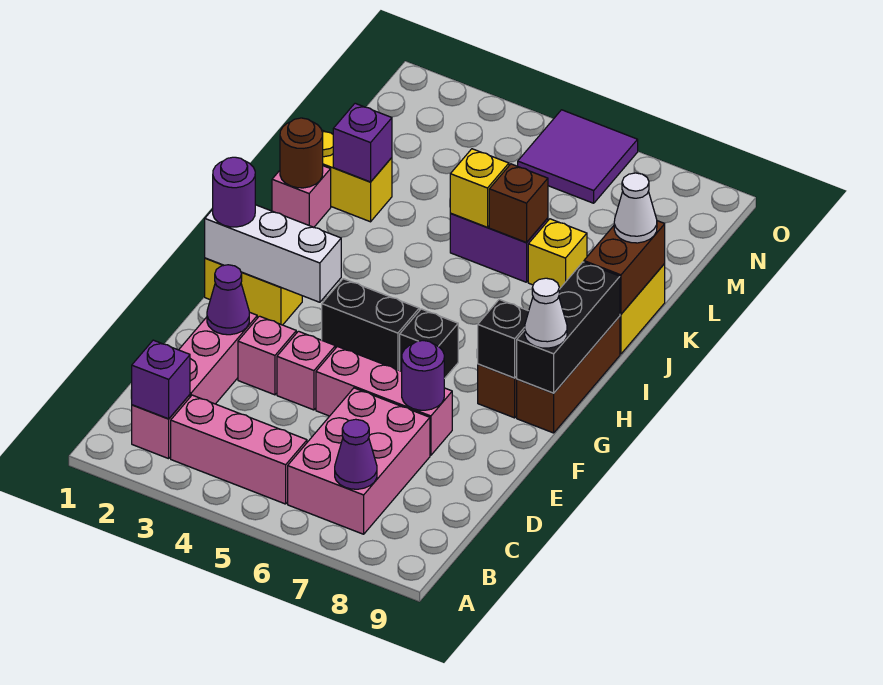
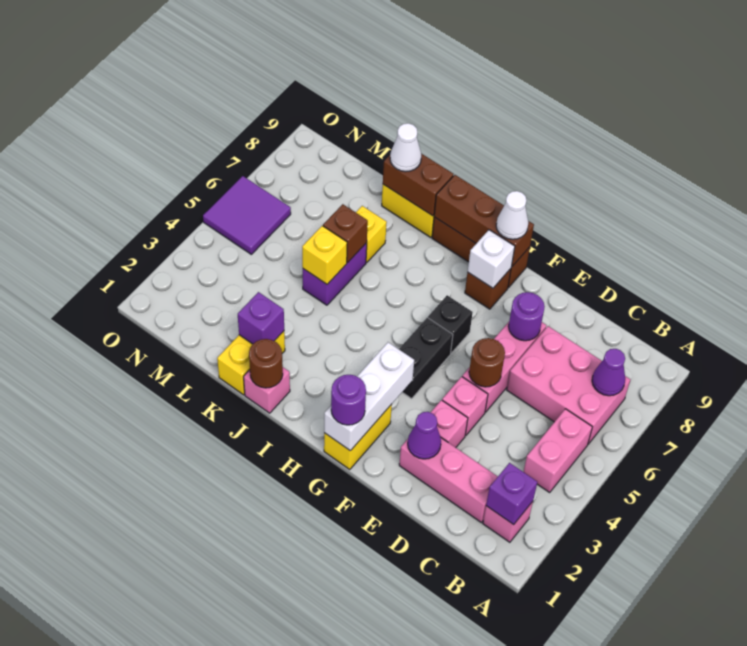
pink 1x3 brick [171,395,307,504] -> pink 1x2 brick [523,409,592,493]
none -> brown 1x1 round brick [469,338,505,387]
black 1x1 brick [478,300,529,378] -> white 1x1 brick [468,230,515,288]
black 1x3 brick [516,262,620,393] -> brown 1x3 brick [434,175,534,266]

